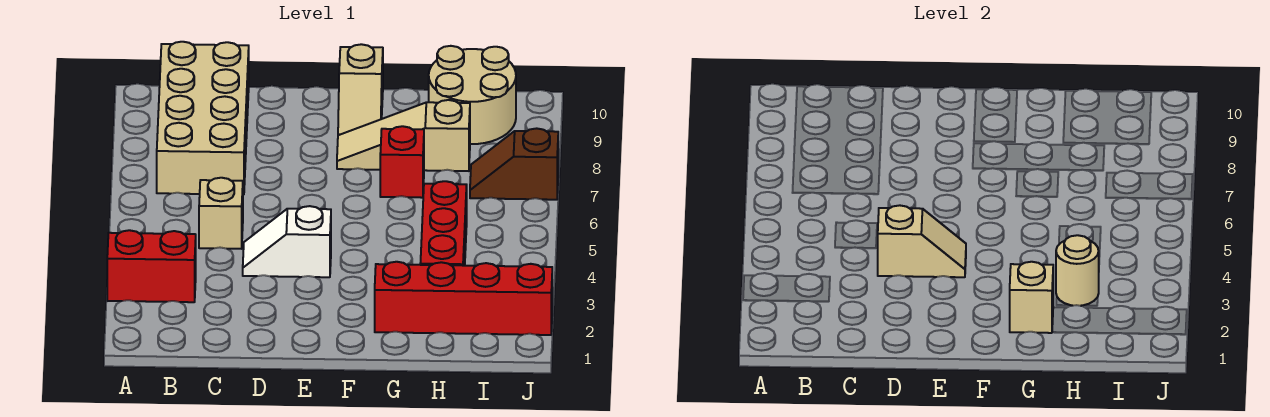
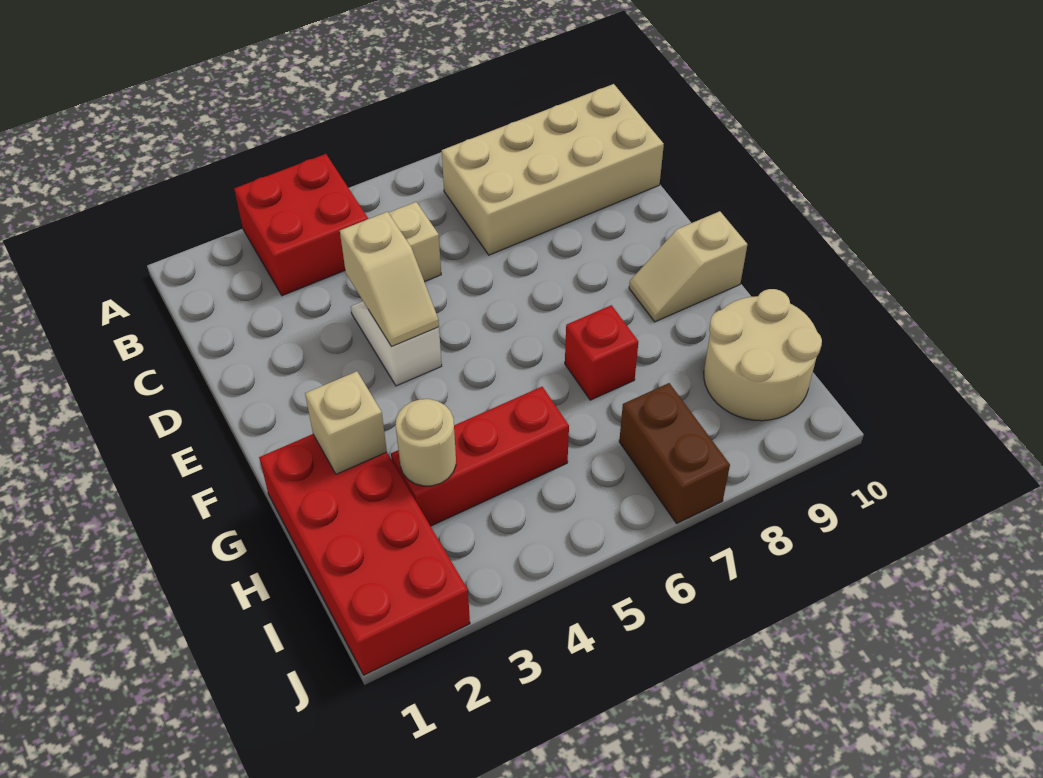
red 1x2 brick [107,230,196,302] -> red 2x2 brick [234,154,368,296]
tan 1x3 slope [337,100,470,171] -> none
red 1x4 brick [375,262,552,335] -> red 2x4 brick [259,434,470,675]
brown 1x2 slope [470,128,558,200] -> brown 1x2 brick [619,383,730,523]

